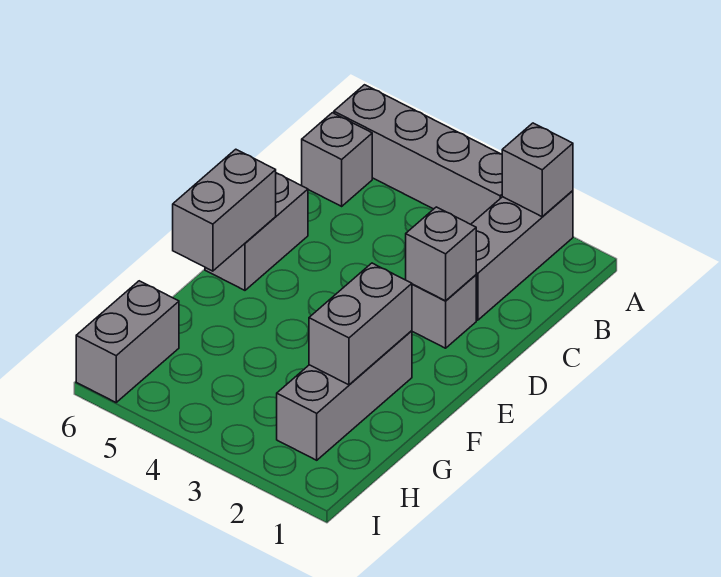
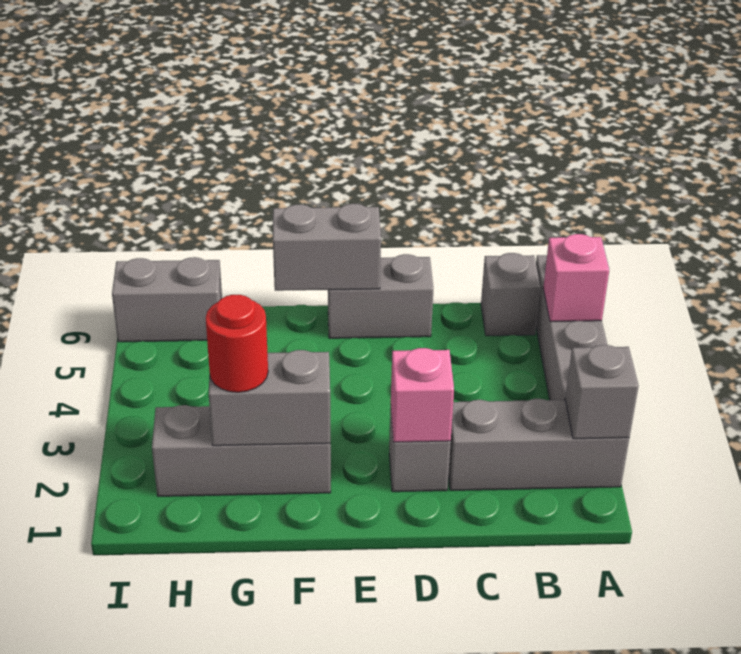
none -> pink 1x1 brick [543,234,609,322]
grey 1x1 brick [406,207,476,301] -> pink 1x1 brick [391,348,454,442]
none -> red 1x1 round brick [206,295,268,392]

